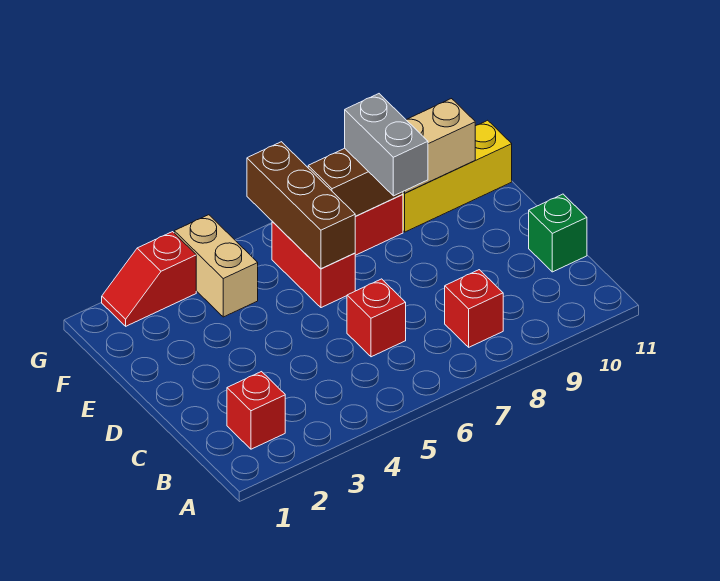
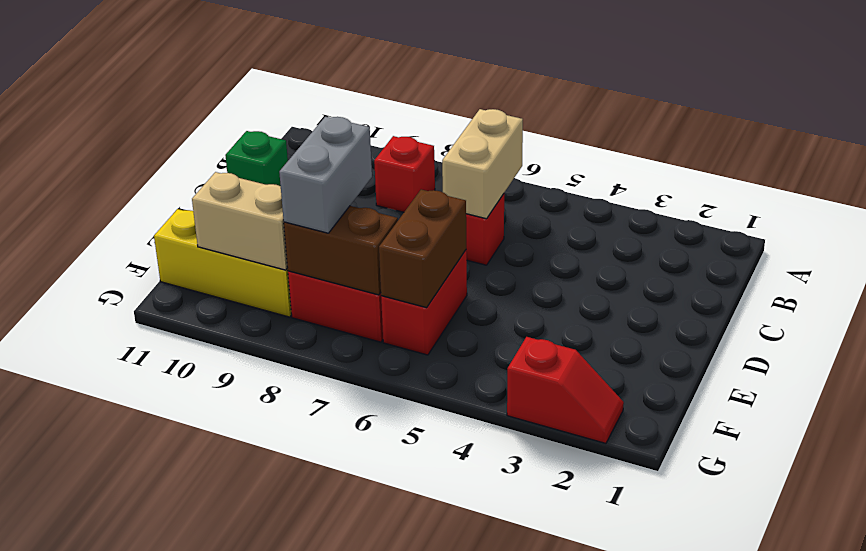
red 1x1 brick [227,372,285,449] -> none
brown 1x3 brick [247,142,356,269] -> brown 1x2 brick [379,190,466,308]
tan 1x2 brick [174,215,258,317] -> tan 1x2 brick moved to [442,109,523,219]

